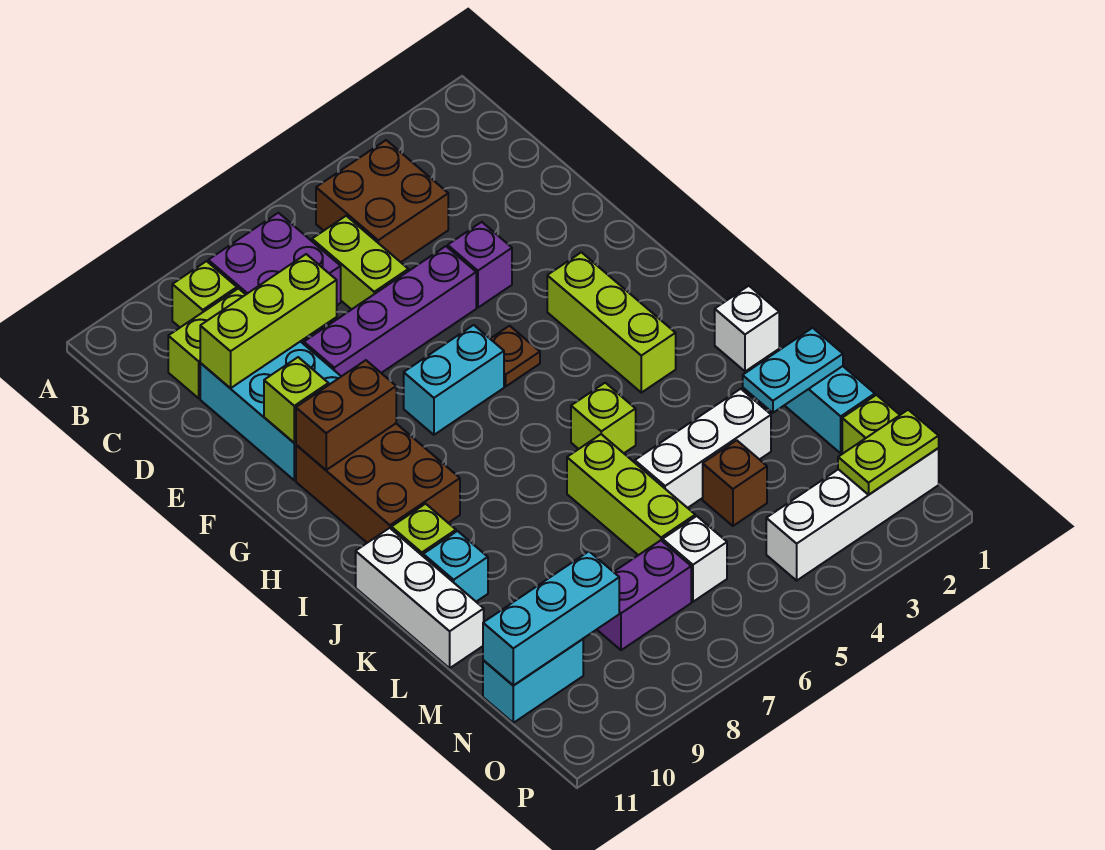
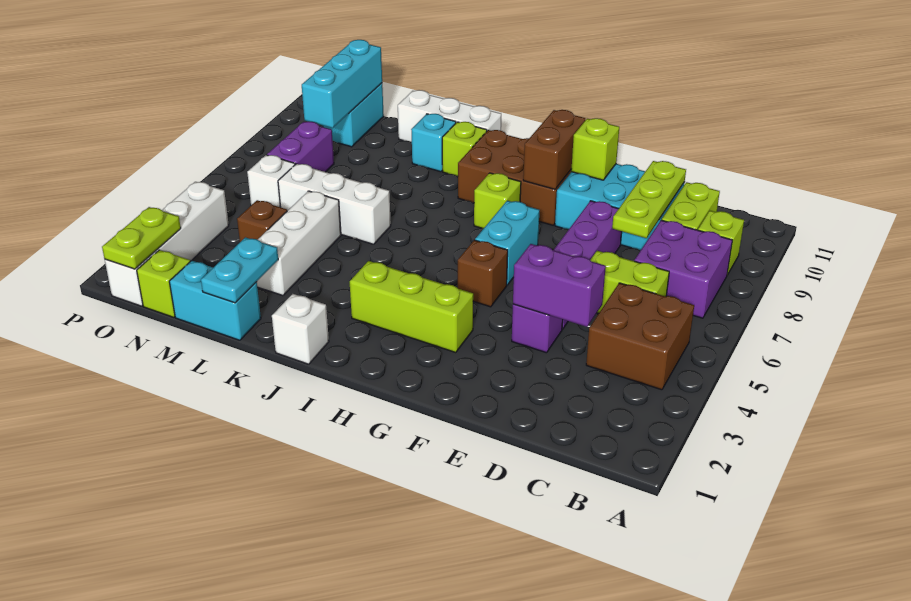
none -> purple 1x2 brick [513,244,606,327]
lime 1x3 brick [200,254,337,388] -> lime 1x3 plate [612,161,686,238]
brown 1x1 plate [490,326,540,386] -> brown 1x1 brick [458,240,508,307]
lime 1x1 brick [571,383,636,453] -> lime 1x1 brick moved to [474,173,521,228]
lime 1x3 brick [567,434,695,555] -> white 1x3 brick [278,164,391,244]

